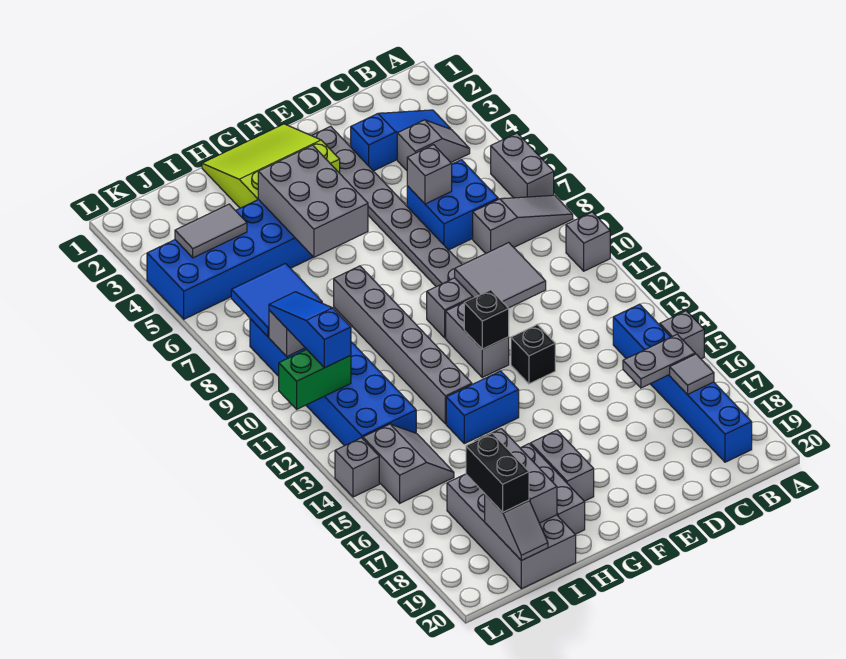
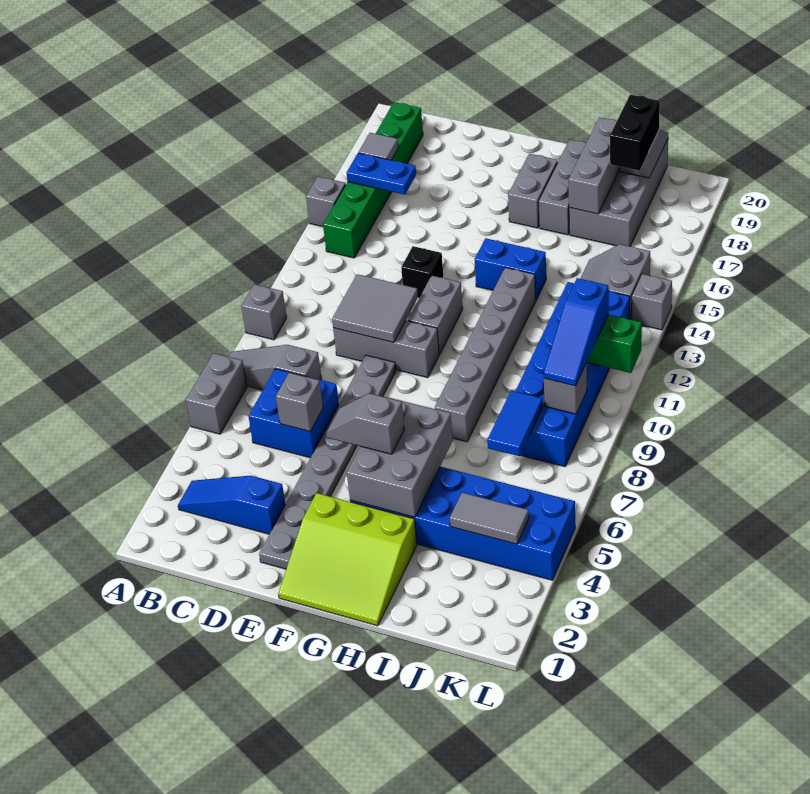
grey 1x2 slope [397,120,470,170] -> grey 1x2 slope moved to [326,393,404,454]
blue 1x6 brick [613,304,752,462] -> green 1x6 brick [323,102,423,258]
grey 1x2 plate [623,334,695,388] -> blue 1x2 plate [347,153,416,194]
black 1x1 brick [464,290,509,349] -> none
blue 2x2 tile [231,264,322,337] -> blue 1x2 tile [487,391,542,456]

